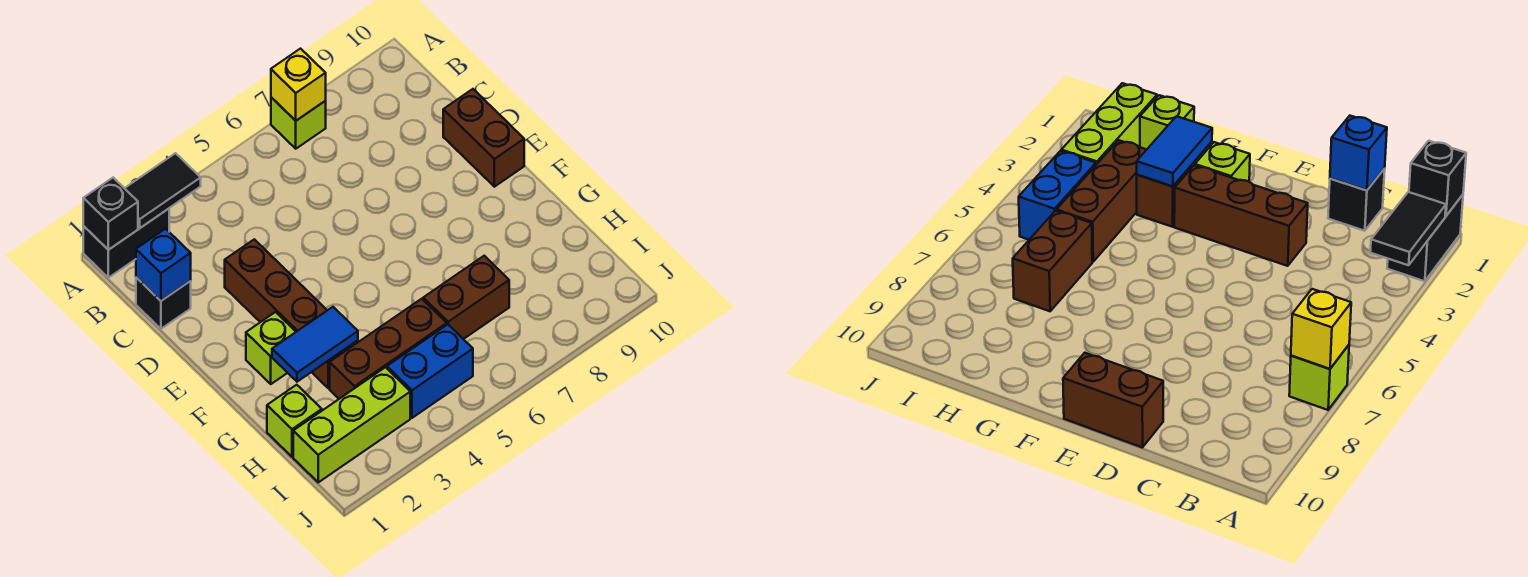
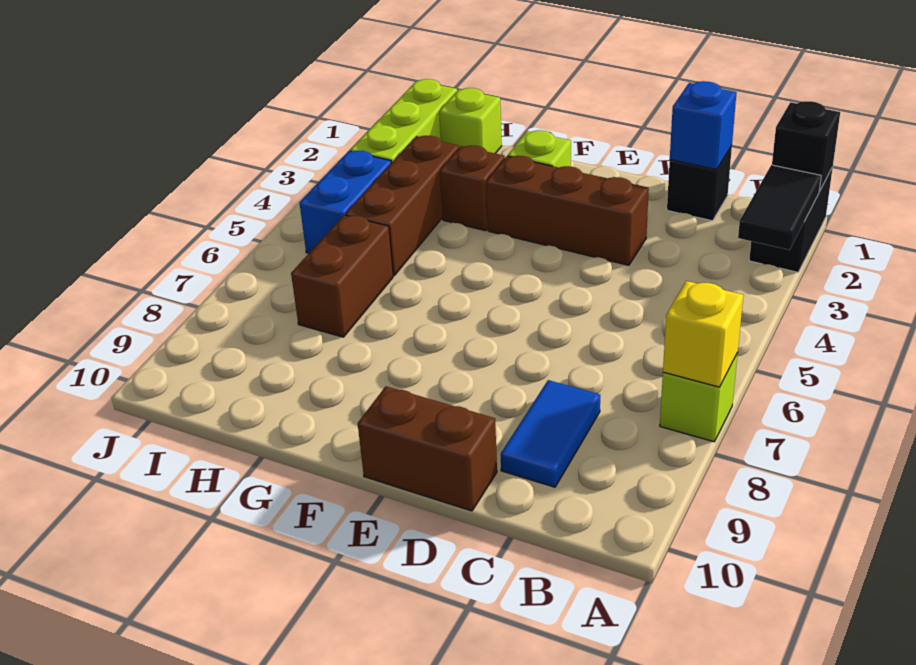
blue 1x2 tile [272,307,358,382] -> blue 1x2 tile moved to [501,380,600,487]

